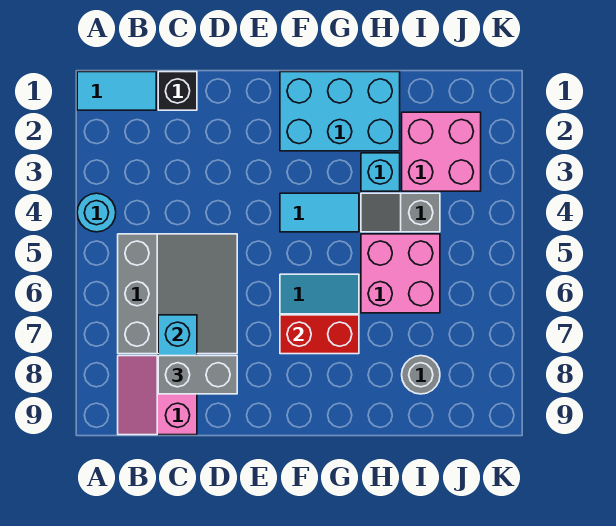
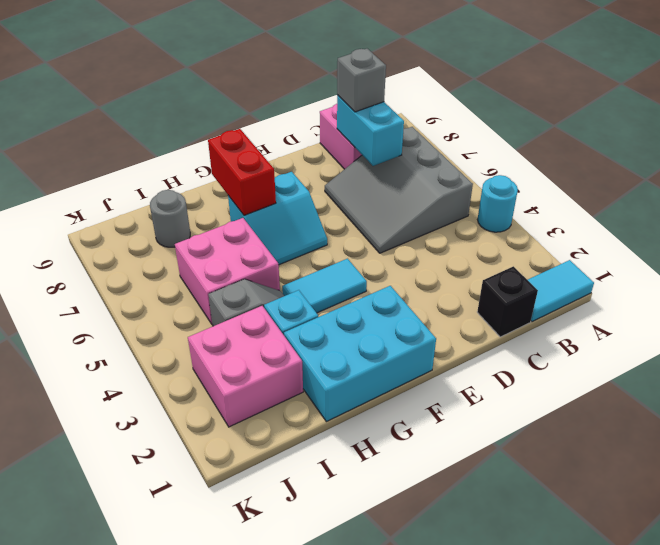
grey 1x2 brick [158,356,237,394] -> grey 1x1 brick [337,49,386,112]
red 1x2 brick [280,315,359,354] -> red 1x2 brick turned to [208,129,276,215]

